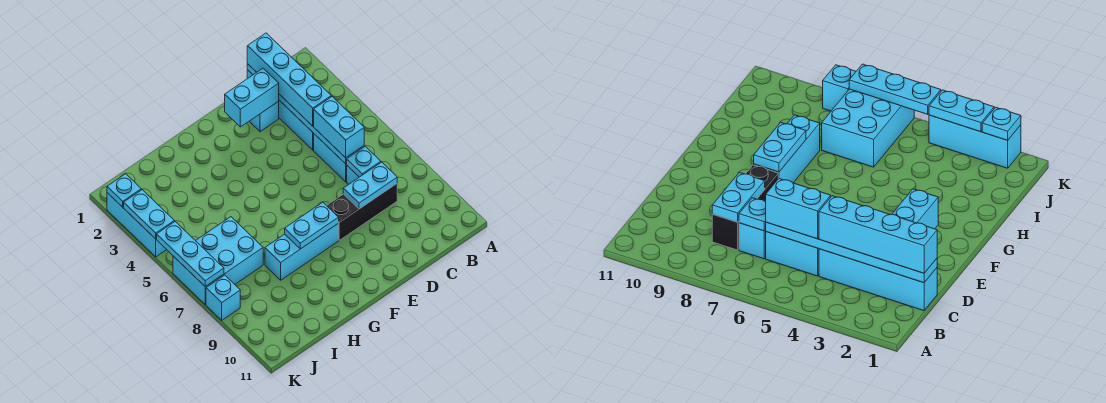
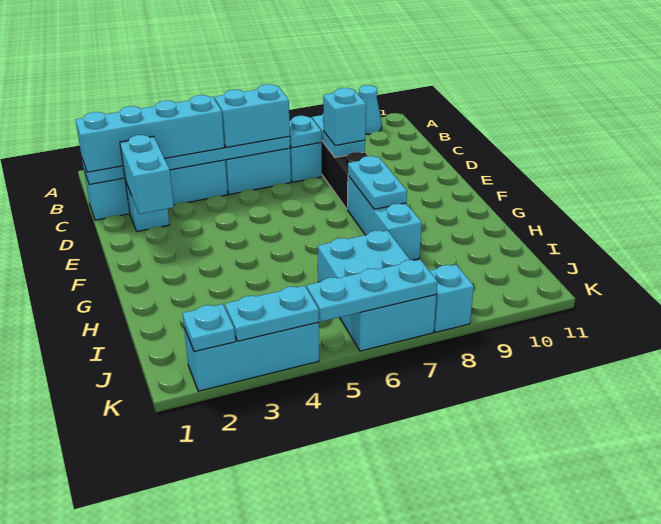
none -> cyan 1x1 cone [359,85,382,134]
none -> cyan 1x1 brick [323,88,366,146]

